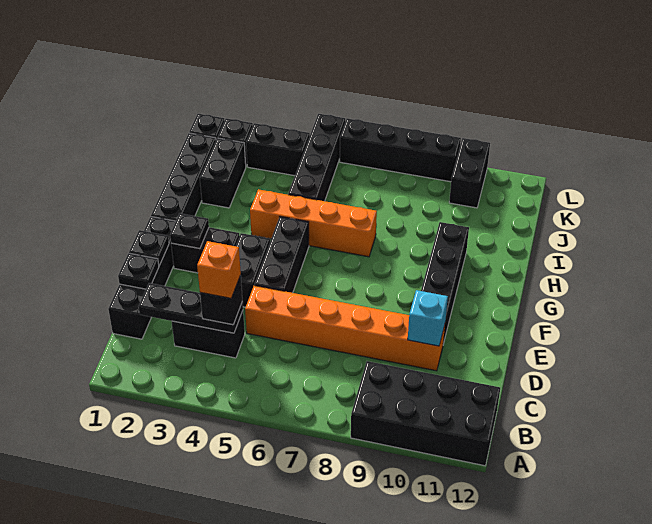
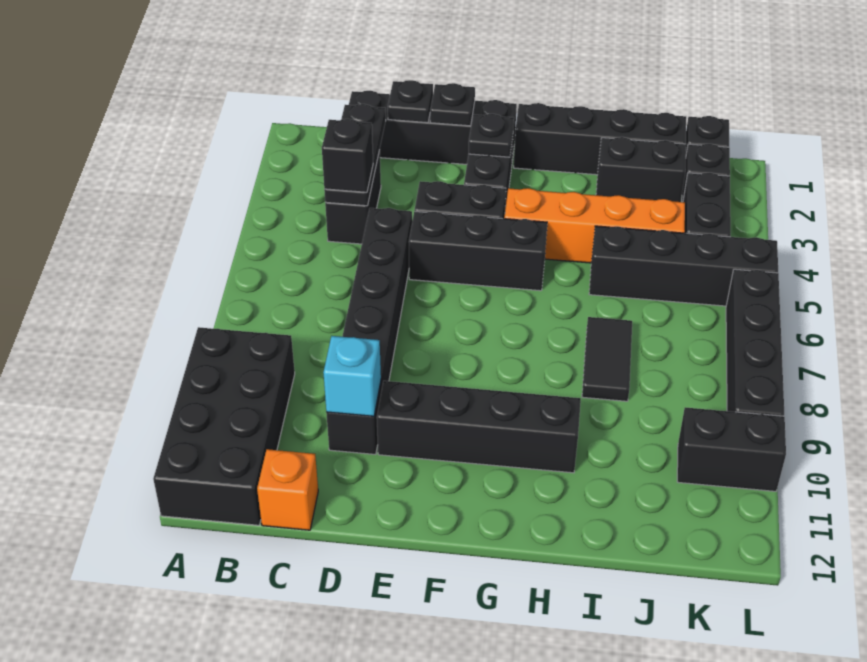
orange 1x1 brick [197,241,241,298] -> orange 1x1 brick moved to [257,449,318,530]
orange 1x6 brick [245,286,445,371] -> black 1x6 brick [326,208,412,455]
orange 1x4 brick [250,189,377,257] -> orange 1x4 brick turned to [504,188,685,263]
none -> black 1x2 tile [582,317,632,401]

